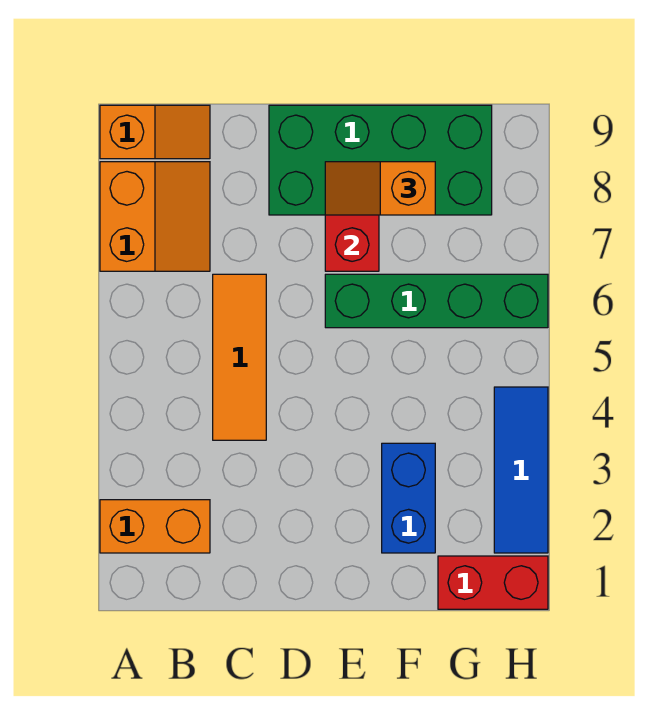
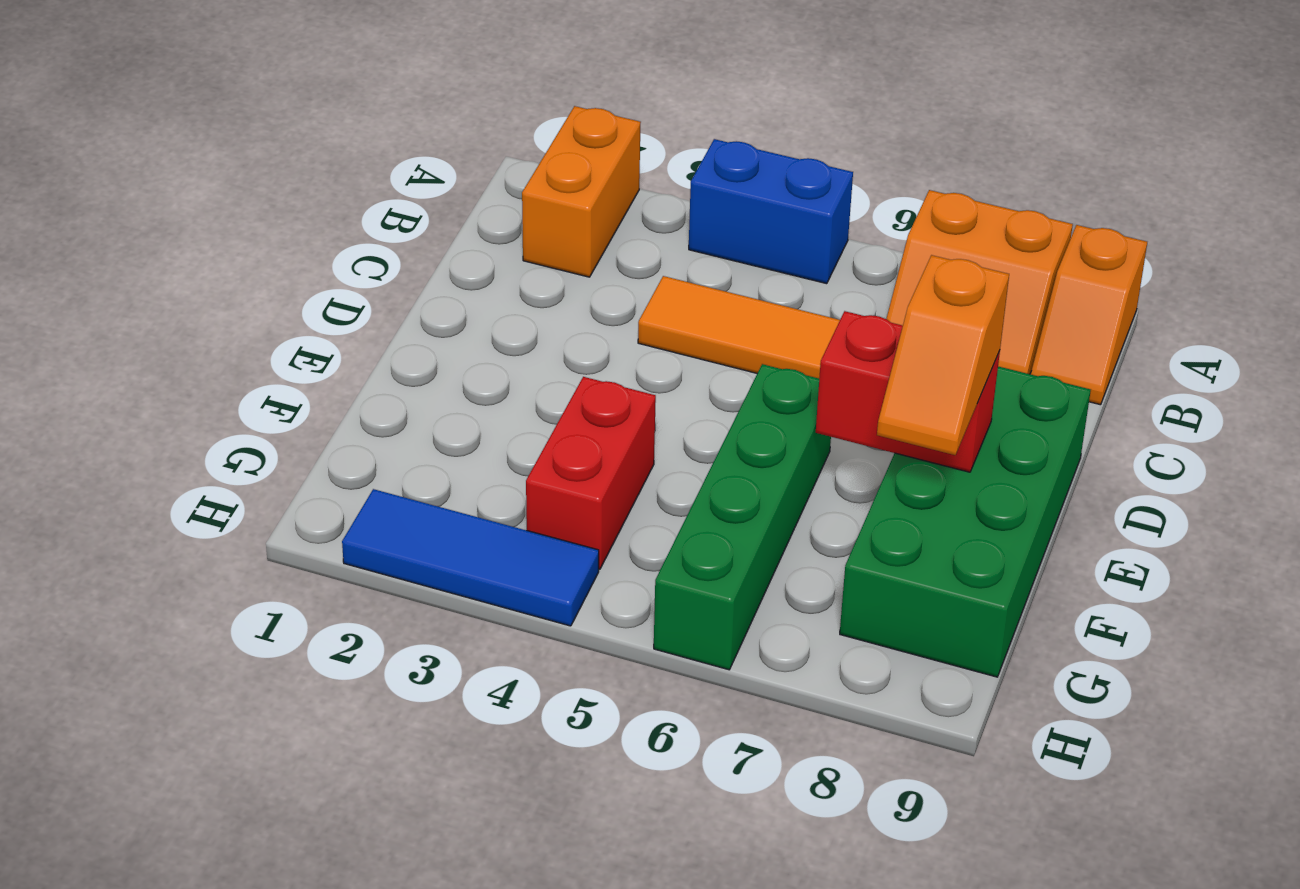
orange 1x2 slope [325,162,435,215] -> orange 1x2 slope turned to [877,255,1009,455]
blue 1x2 brick [382,443,435,553] -> blue 1x2 brick moved to [689,139,853,284]
red 1x2 brick [438,556,548,609] -> red 1x2 brick moved to [526,377,656,569]

